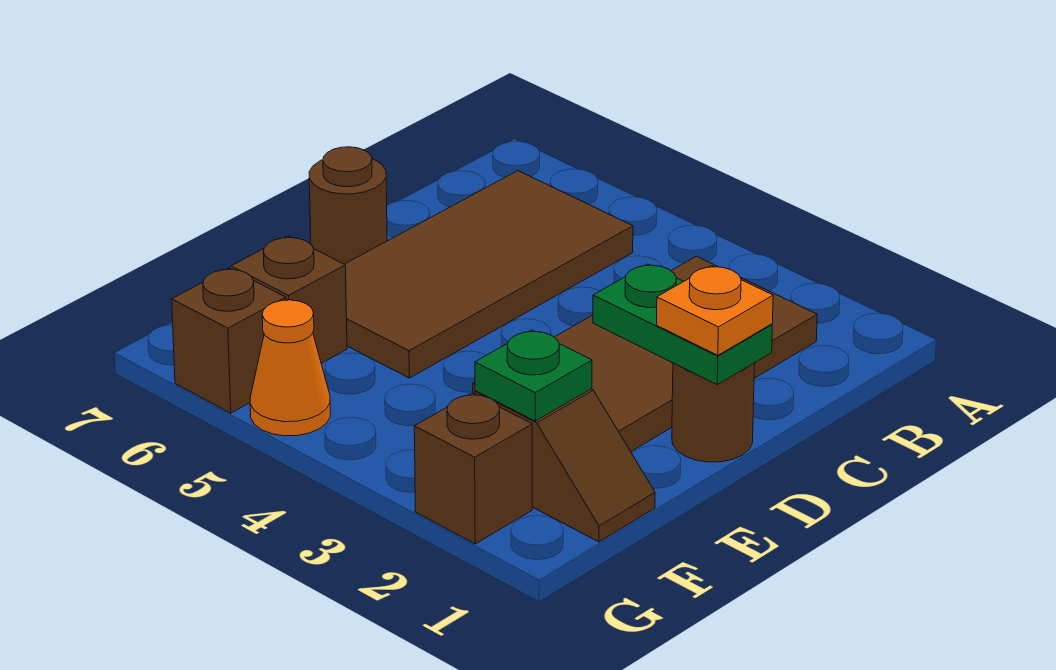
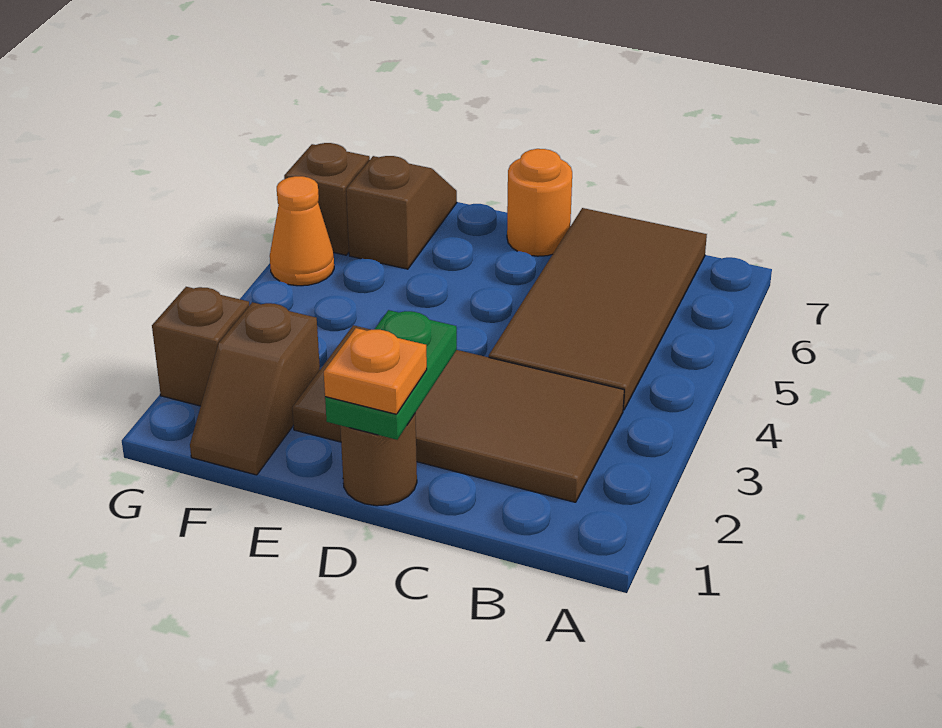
brown 2x4 tile [345,171,633,378] -> brown 2x4 tile turned to [489,208,707,410]
brown 1x1 round brick [309,147,387,264] -> orange 1x1 round brick [507,149,572,256]
green 1x1 plate [475,330,592,421] -> none

